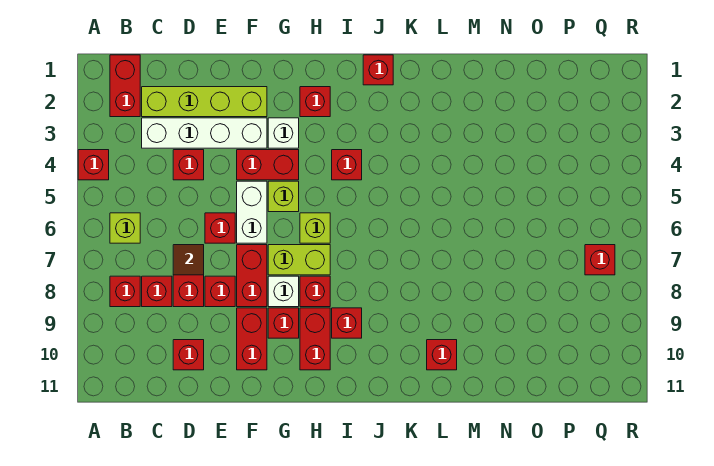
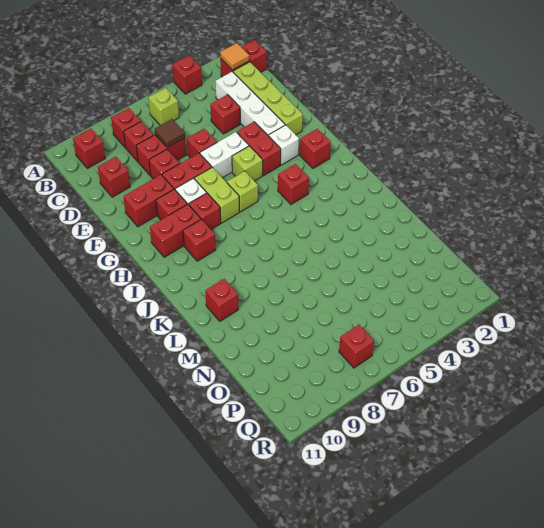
none -> orange 1x1 tile [220,43,249,70]
red 1x1 brick [363,55,393,85] -> red 1x1 brick moved to [73,129,105,168]

